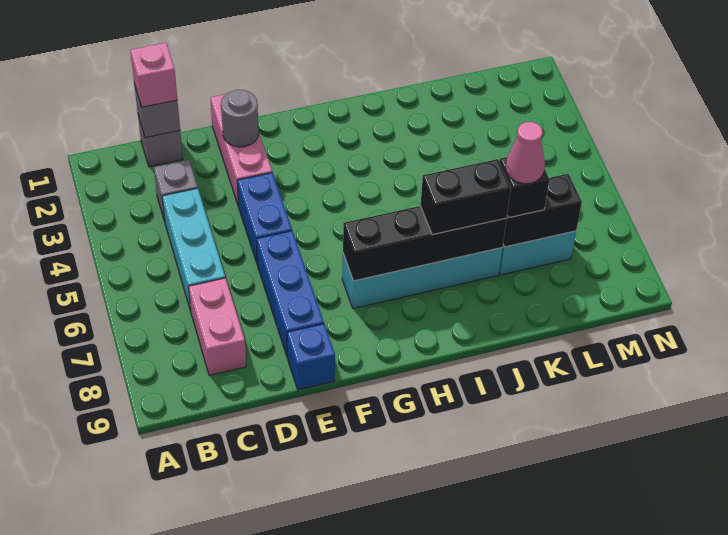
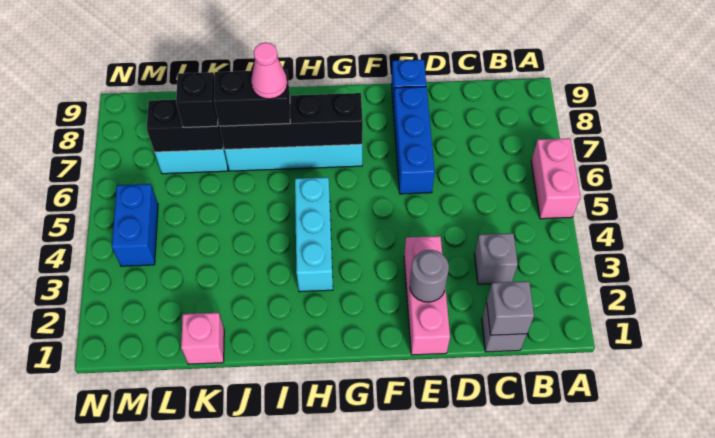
pink 1x1 brick [130,43,177,107] -> pink 1x1 brick moved to [181,313,224,364]
cyan 1x3 brick [162,188,225,311] -> cyan 1x3 brick moved to [295,177,333,292]
pink 1x2 brick [188,278,246,376] -> pink 1x2 brick moved to [531,138,580,219]
blue 1x2 brick [237,173,292,265] -> blue 1x2 brick moved to [112,184,158,266]
pink 1x1 cone [505,122,545,184] -> pink 1x1 cone moved to [251,42,287,99]

